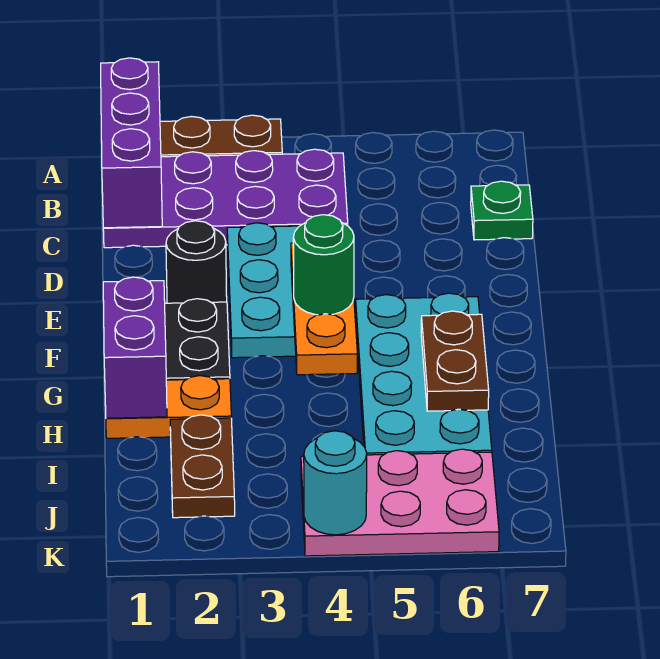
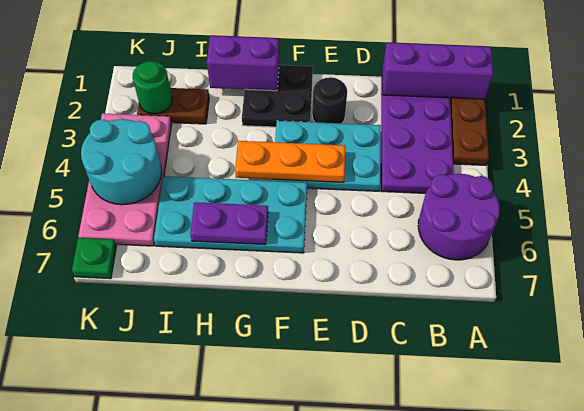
none -> purple 2x2 round brick [418,174,500,260]
green 1x1 plate [471,181,533,240] -> green 1x1 plate moved to [72,238,116,279]
green 1x1 round brick [293,215,354,315] -> green 1x1 round brick moved to [133,61,172,114]
brown 1x2 plate [421,311,489,411] -> purple 1x2 plate [190,202,268,244]
orange 1x2 plate [106,376,231,438] -> none
pink 2x3 plate [301,449,499,556] -> pink 2x4 plate [78,113,172,246]
cyan 1x1 round brick [304,431,367,535] -> cyan 2x2 round brick [81,119,162,205]

